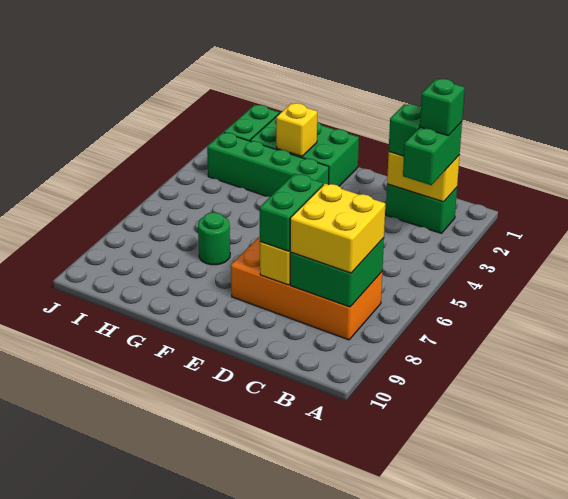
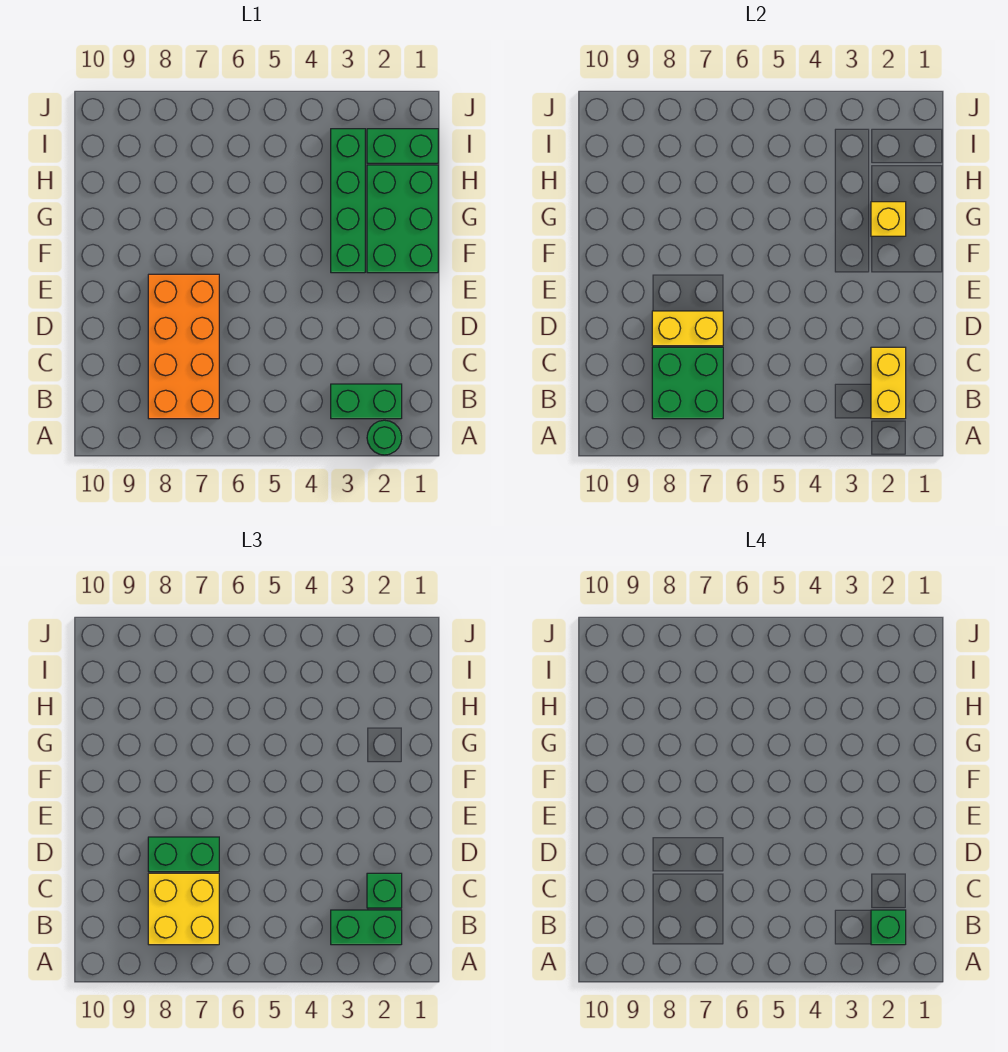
green 1x2 brick [386,184,457,233] -> green 1x2 brick turned to [331,384,402,419]
green 1x1 round brick [198,212,230,265] -> green 1x1 round brick moved to [367,420,402,455]

